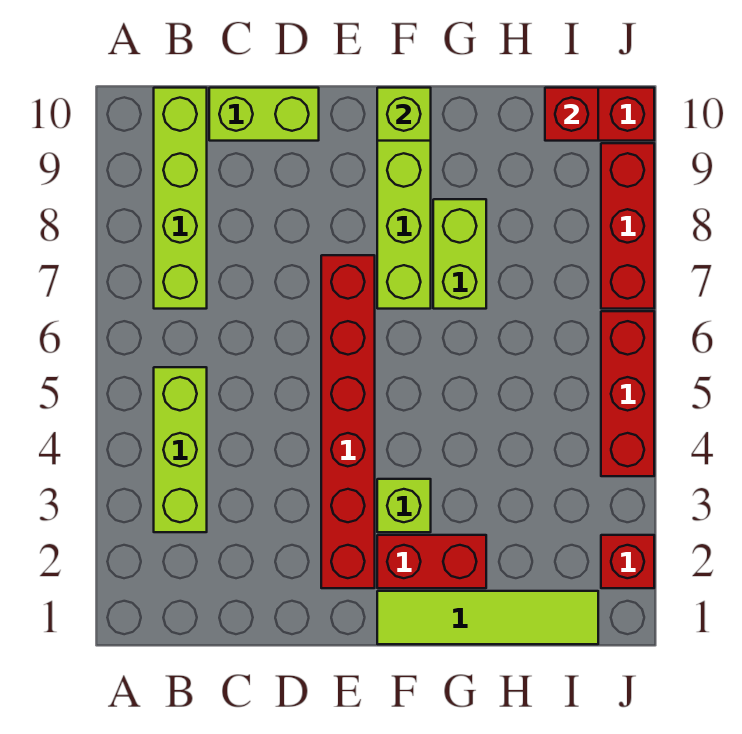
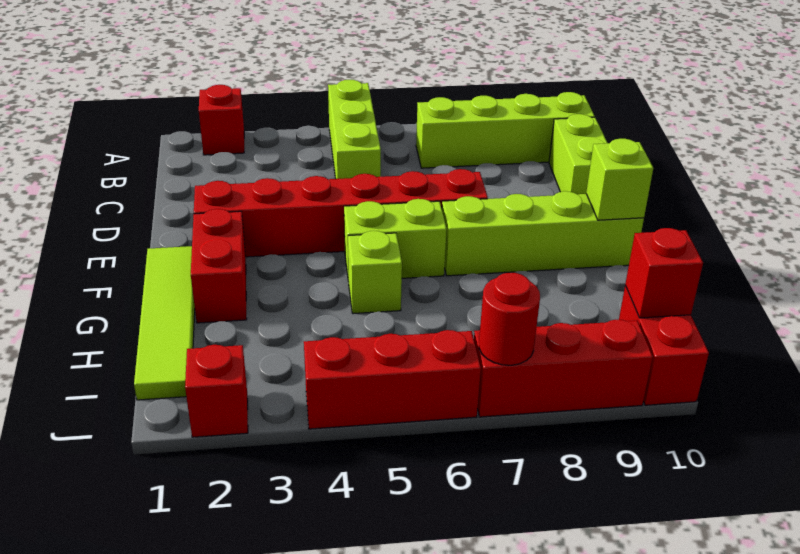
none -> red 1x1 brick [199,85,244,155]
lime 1x3 brick [154,367,207,532] -> lime 1x3 brick turned to [328,80,381,179]
lime 1x1 brick [377,479,431,532] -> lime 1x1 brick moved to [348,231,402,314]
lime 1x2 brick [433,199,486,309] -> lime 1x2 brick moved to [344,199,447,278]
none -> red 1x1 round brick [479,273,540,365]

